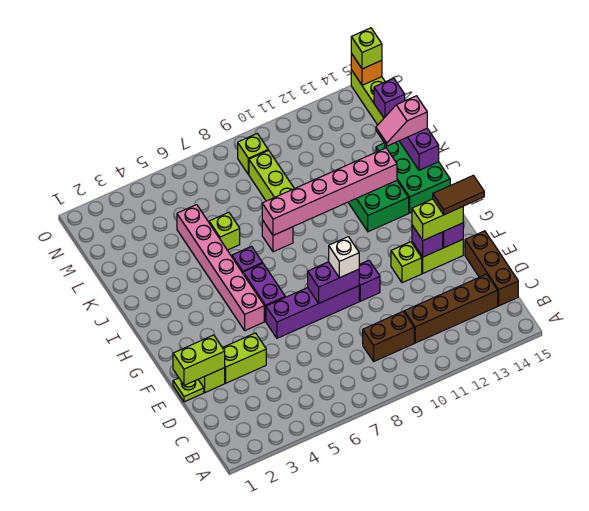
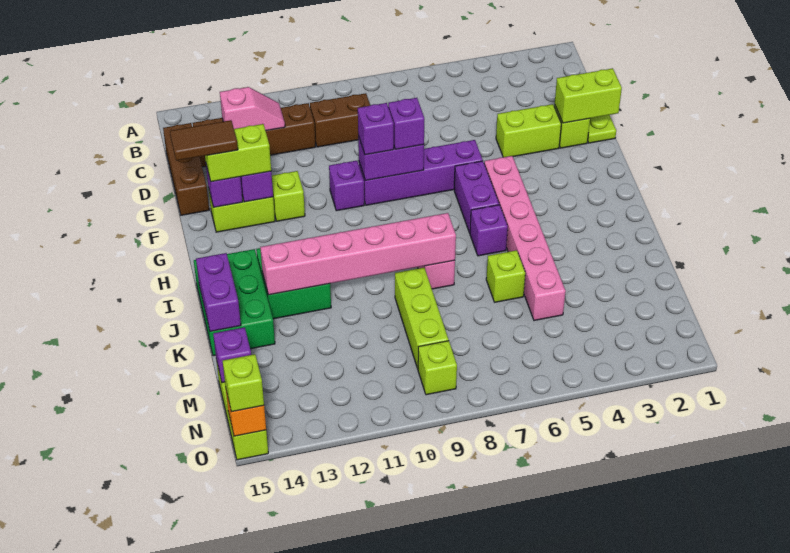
none -> purple 1x1 brick [388,98,424,149]
white 1x1 brick [329,237,359,278] -> purple 1x1 brick [358,103,394,155]
pink 1x2 slope [376,96,427,146] -> pink 1x2 slope moved to [220,87,285,131]

